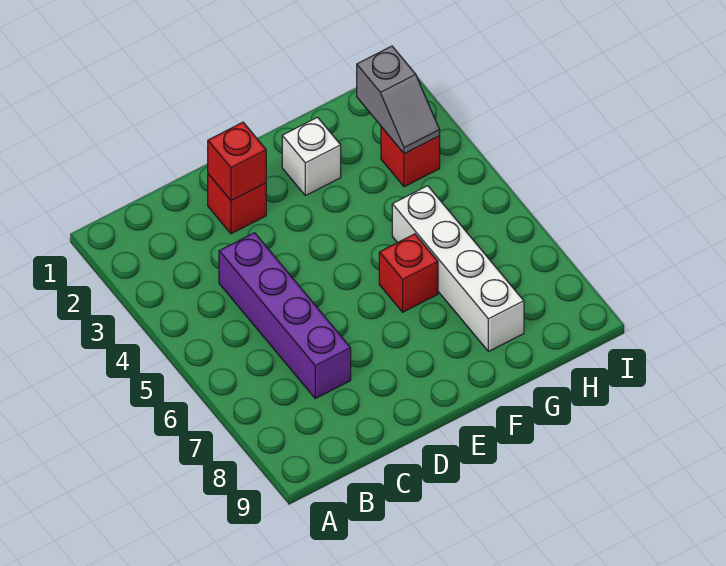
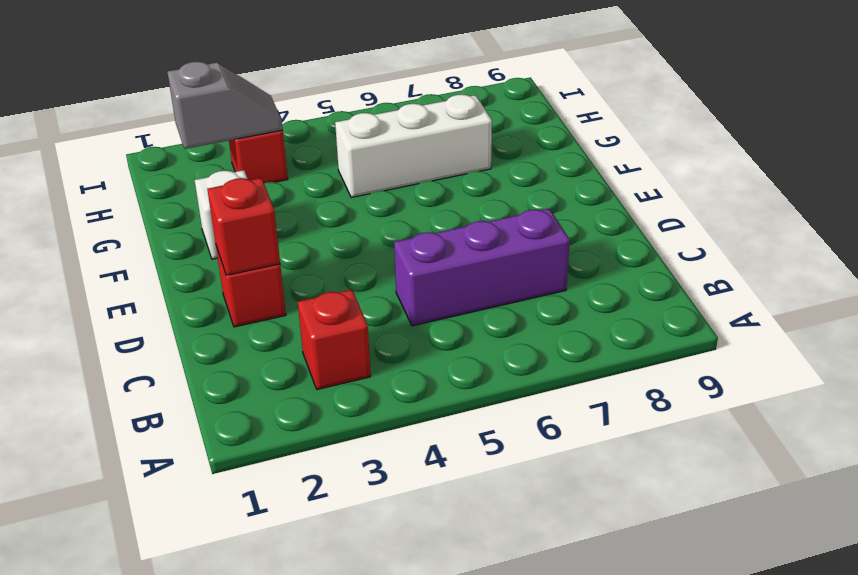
purple 1x4 brick [219,233,351,398] -> purple 1x3 brick [394,209,570,326]
red 1x1 brick [379,234,438,312] -> red 1x1 brick moved to [298,290,371,390]
white 1x4 brick [392,186,524,352] -> white 1x3 brick [335,94,492,198]

